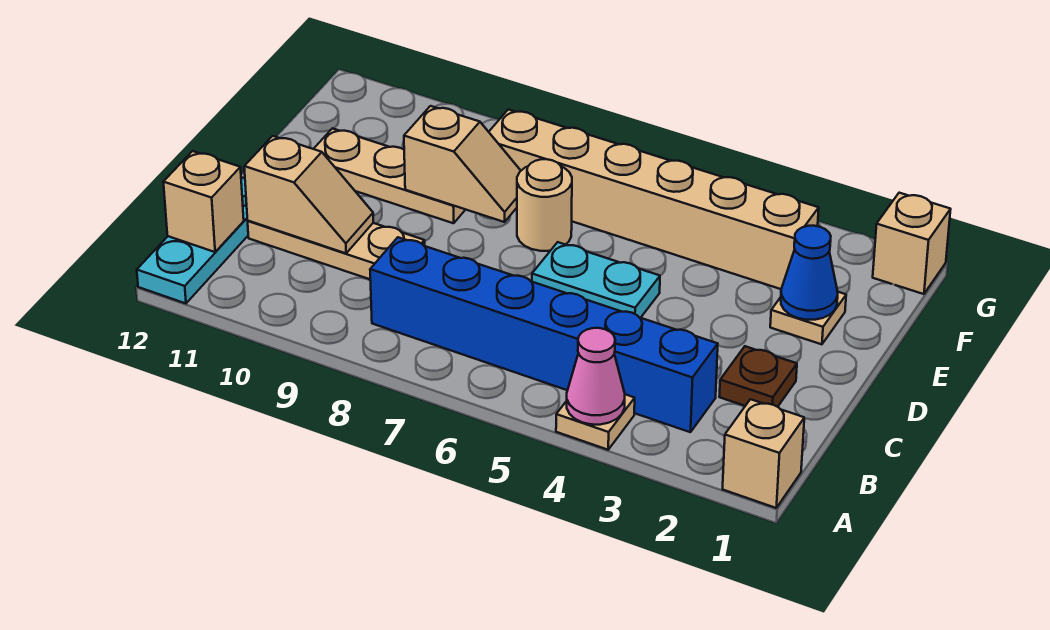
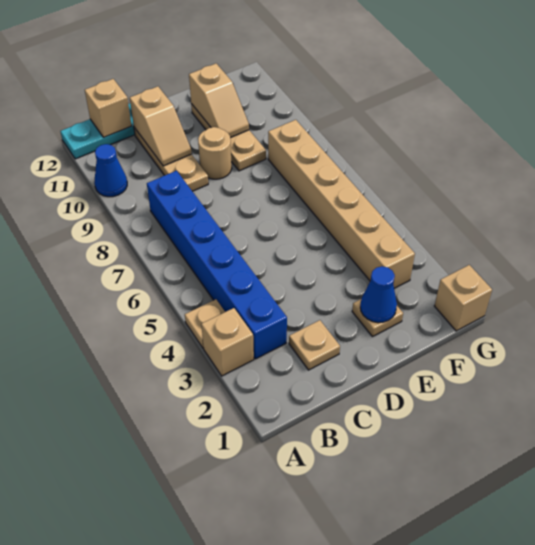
tan 1x1 brick [723,399,804,508] -> tan 1x1 brick moved to [201,308,254,376]
pink 1x1 cone [567,328,625,425] -> none
none -> blue 1x1 cone [94,144,127,197]
brown 1x1 plate [719,346,797,407] -> tan 1x1 plate [289,320,340,370]
cyan 1x2 plate [532,242,660,318] -> none
tan 1x1 round brick [517,159,572,251] -> tan 1x1 round brick moved to [198,127,232,179]
tan 1x2 slope [404,106,521,222] -> tan 1x2 slope moved to [189,64,249,138]

